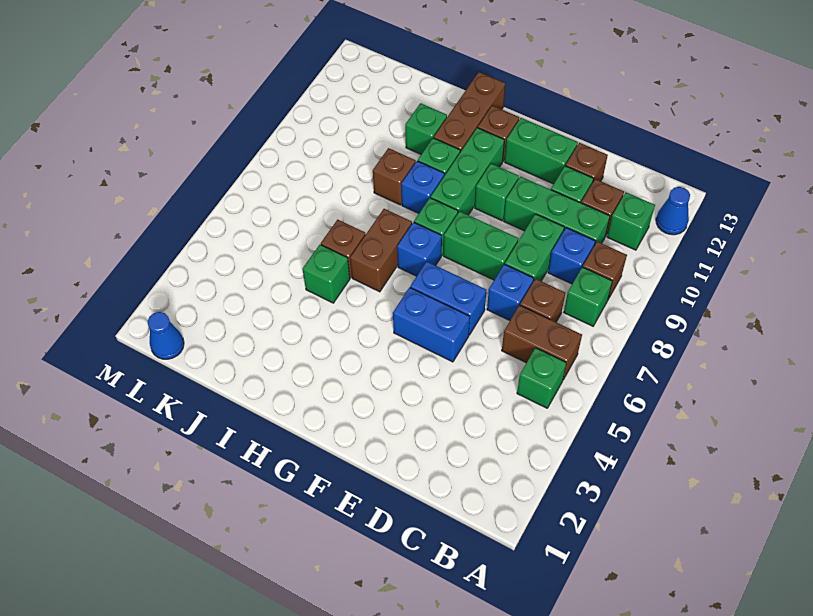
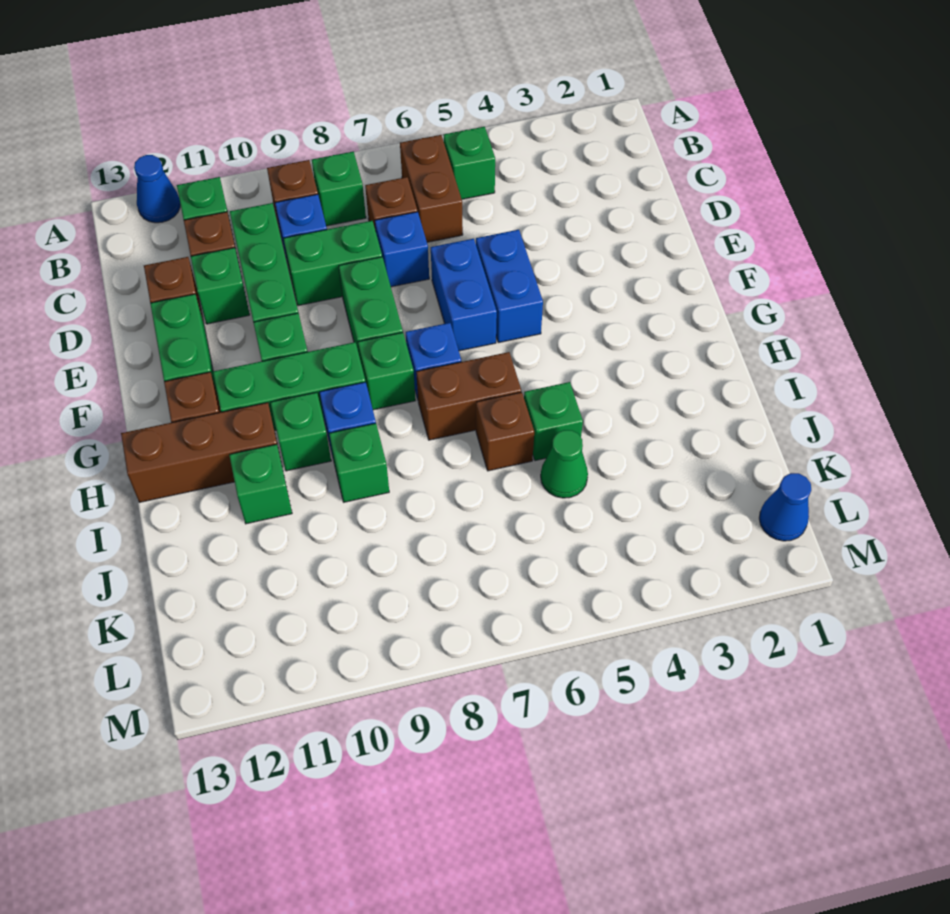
brown 1x1 brick [373,148,416,205] -> green 1x1 brick [329,423,389,502]
none -> green 1x1 cone [541,430,588,498]

